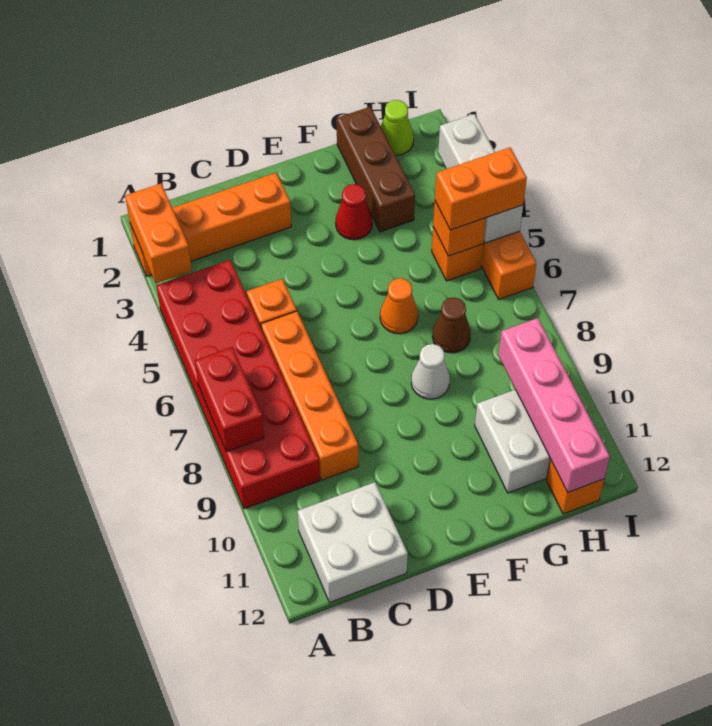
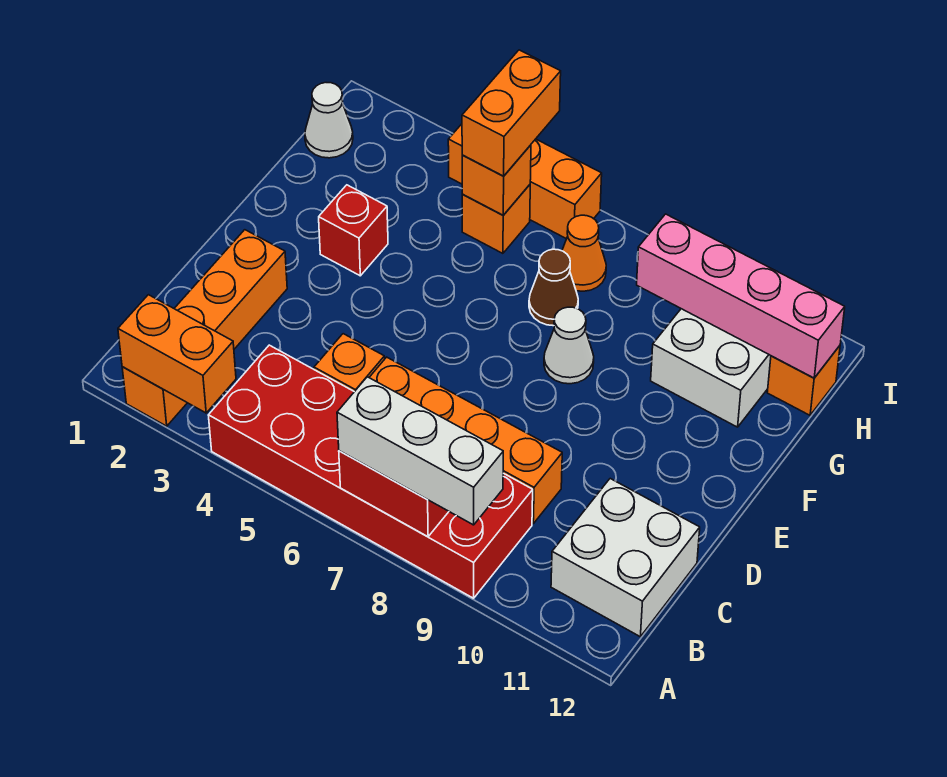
red 1x1 cone [335,184,372,240] -> red 1x1 brick [319,185,388,276]
orange 1x1 cone [380,278,418,334] -> orange 1x1 cone moved to [562,215,606,291]
brown 1x3 brick [337,107,415,232] -> none
lime 1x1 cone [381,100,414,156] -> white 1x1 cone [305,83,353,158]
white 1x3 brick [438,114,523,243] -> white 1x3 brick moved to [337,377,503,525]

